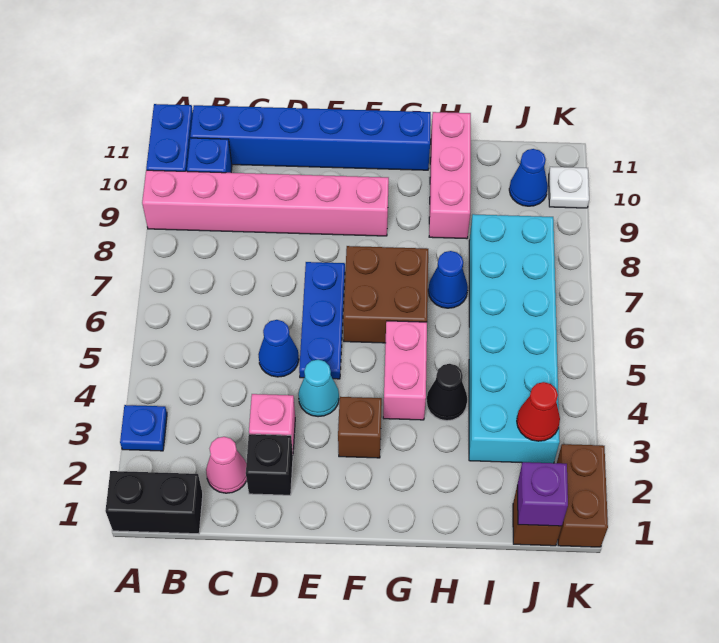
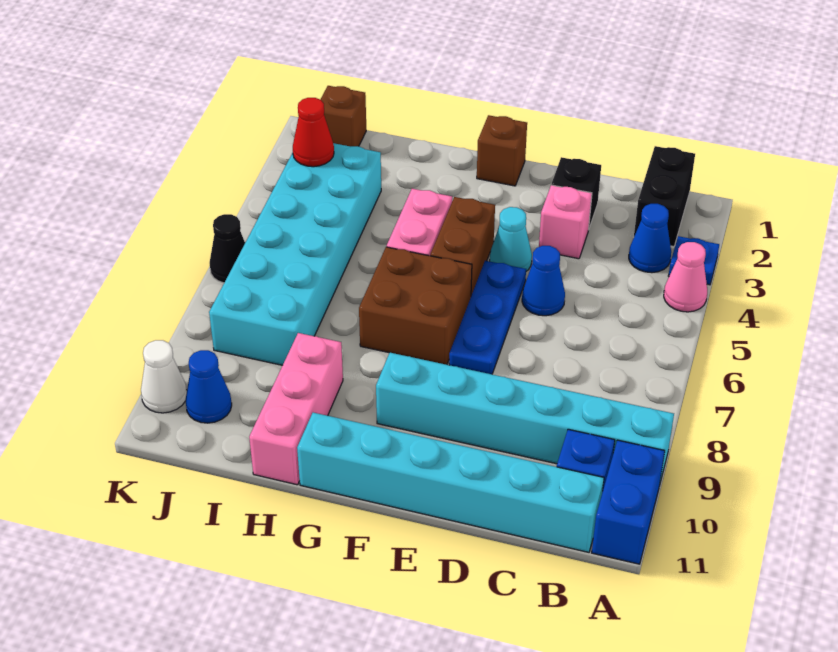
black 1x2 brick [105,471,203,534] -> black 1x2 brick turned to [634,146,695,247]
pink 1x6 brick [142,170,389,236] -> cyan 1x6 brick [376,353,674,482]
blue 1x6 brick [190,105,431,170] -> cyan 1x6 brick [297,413,604,552]
pink 1x1 cone [206,437,247,493] -> pink 1x1 cone moved to [664,242,707,312]
brown 1x1 brick [338,397,382,458] -> brown 1x1 brick moved to [477,115,527,186]
black 1x1 cone [426,364,467,421] -> black 1x1 cone moved to [210,214,245,283]
blue 1x1 cone [428,251,468,308] -> blue 1x1 cone moved to [629,204,671,273]
purple 1x1 brick [517,462,568,526] -> none
brown 1x2 brick [557,444,608,547] -> brown 1x2 brick moved to [430,197,495,296]
white 1x1 plate [549,167,589,208] -> white 1x1 cone [141,340,187,413]

